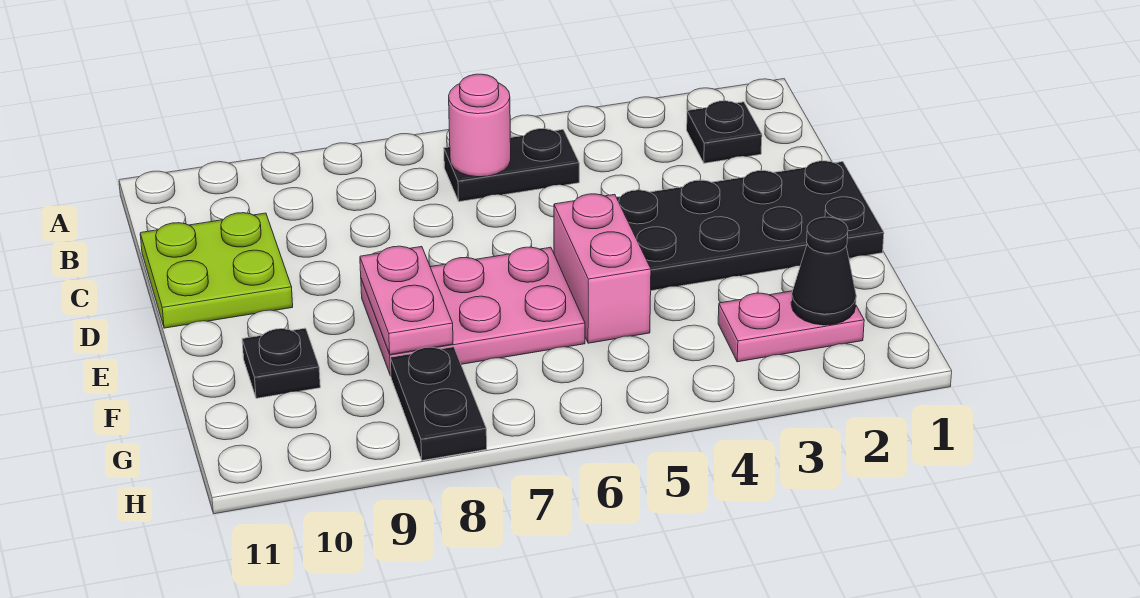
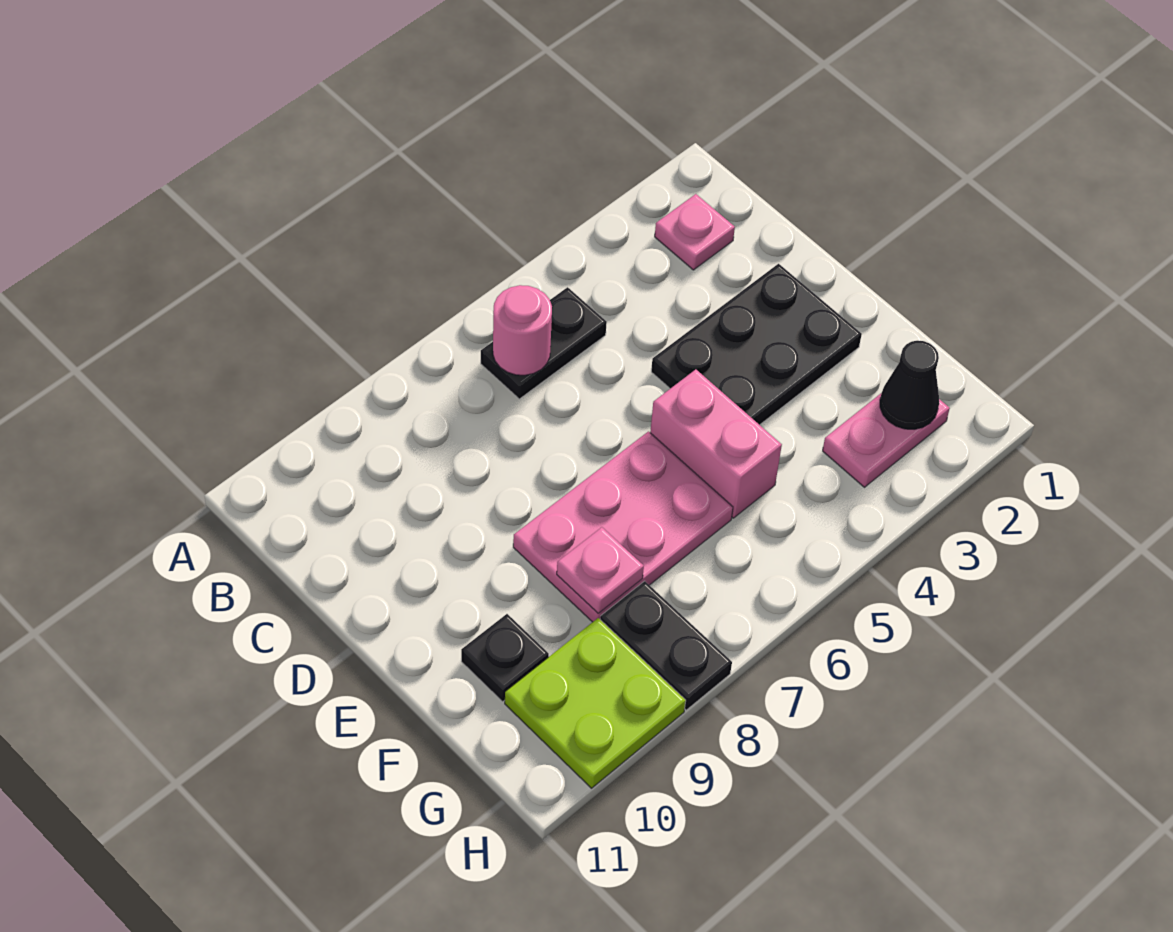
black 1x1 plate [687,101,762,163] -> pink 1x1 plate [655,194,735,270]
lime 2x2 plate [140,213,293,328] -> lime 2x2 plate moved to [505,618,686,788]
black 2x4 plate [616,161,884,291] -> black 2x3 plate [651,264,862,425]
pink 1x2 plate [360,246,453,355] -> pink 1x1 plate [557,527,644,613]

